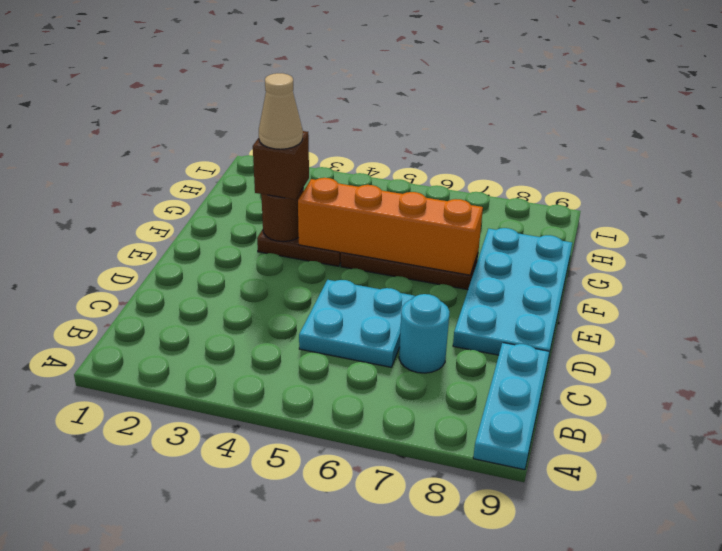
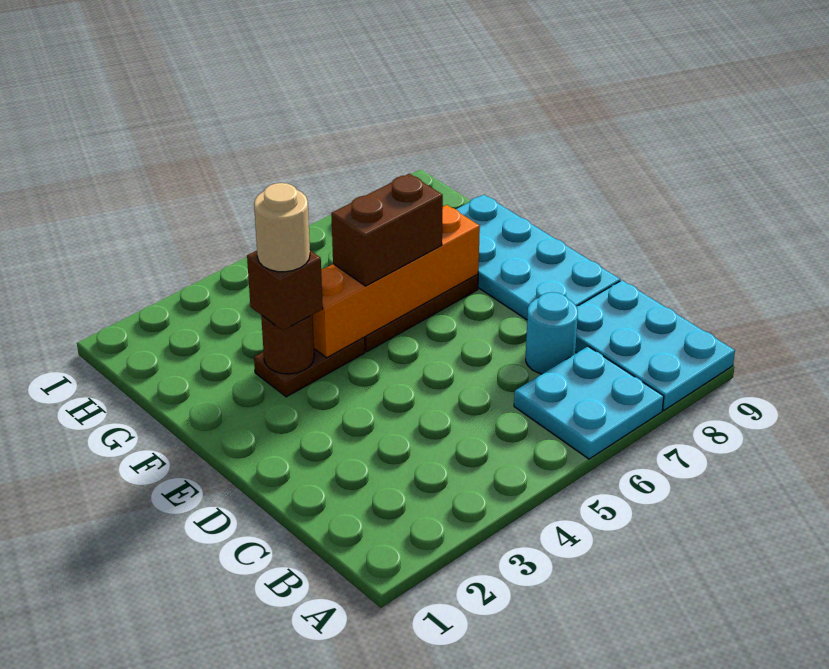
cyan 1x3 plate [473,343,549,470] -> cyan 2x3 plate [575,280,735,410]
cyan 2x2 plate [299,280,415,367] -> cyan 2x2 plate moved to [514,347,664,459]
tan 1x1 cone [259,73,303,149] -> tan 1x1 round brick [254,183,310,272]
none -> brown 1x2 brick [331,174,443,286]

